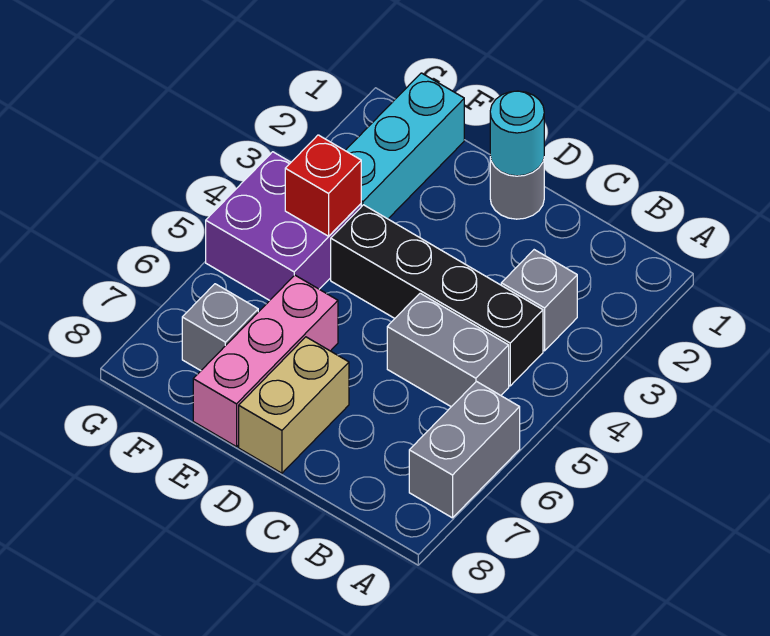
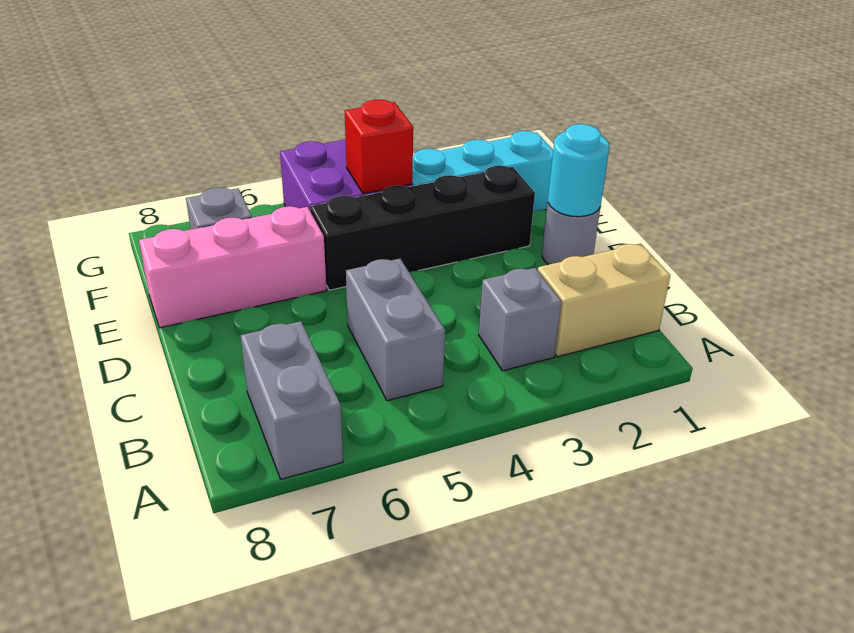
grey 1x2 brick [409,382,520,518] -> grey 1x2 brick turned to [240,321,343,479]
black 1x4 brick [331,205,543,386] -> black 1x4 brick turned to [310,166,535,290]
tan 1x2 brick [239,337,349,473] -> tan 1x2 brick moved to [538,244,670,357]

